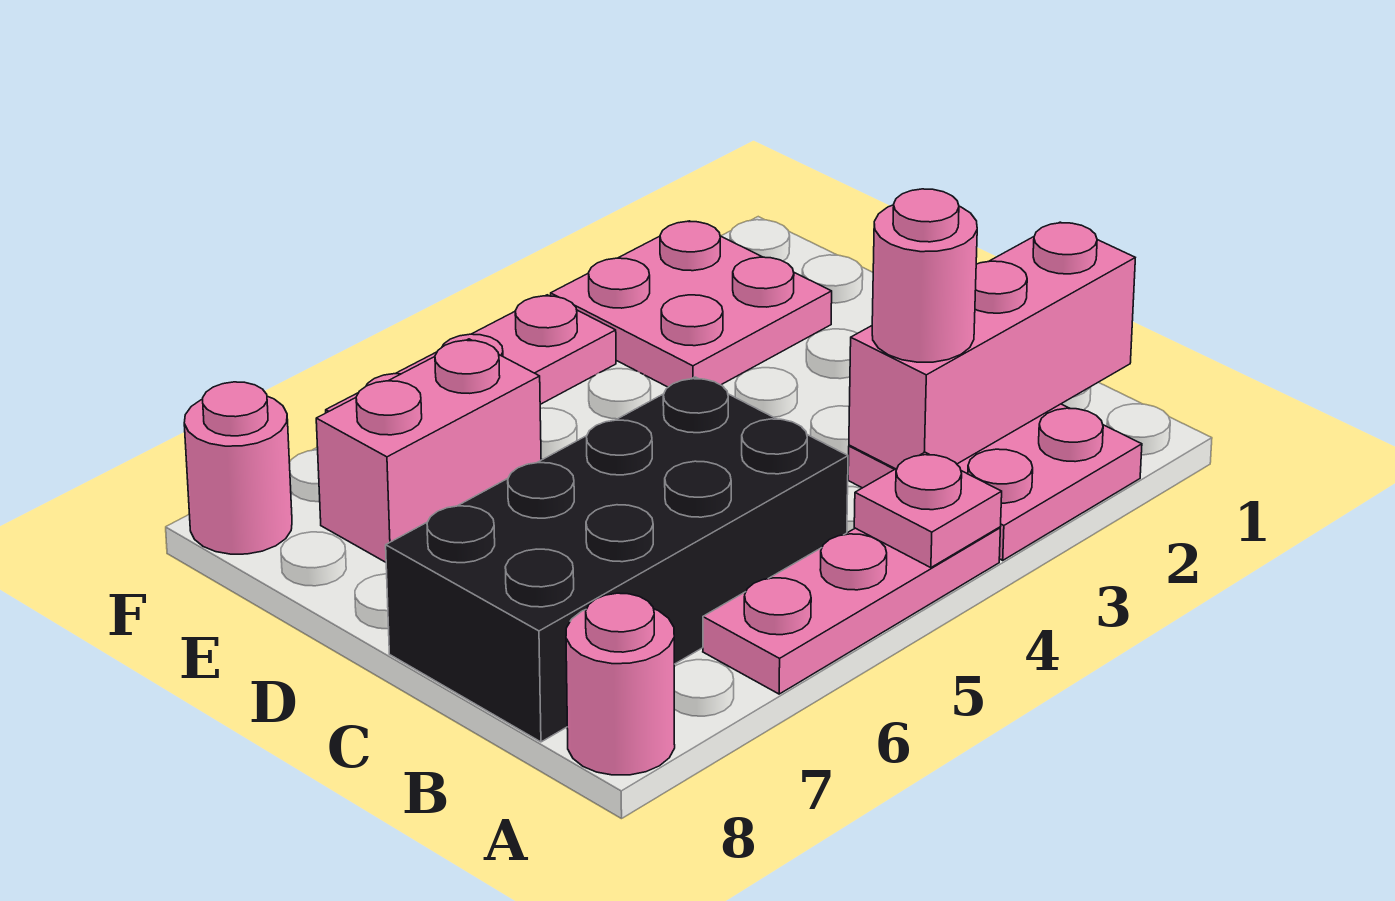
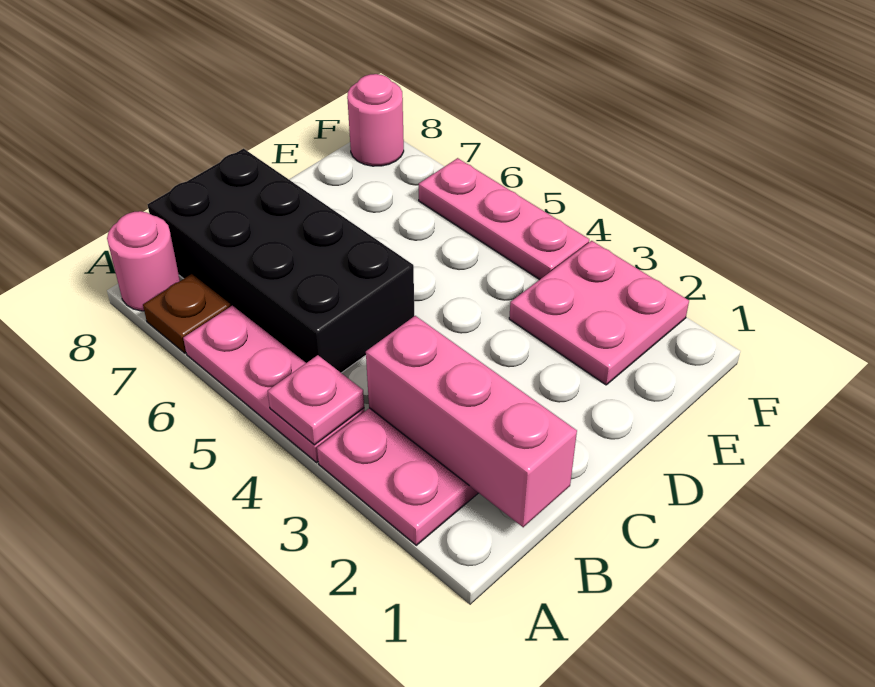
none -> brown 1x1 plate [143,274,231,353]
pink 1x1 round brick [872,189,977,362] -> none
pink 1x2 brick [316,339,541,562] -> none

